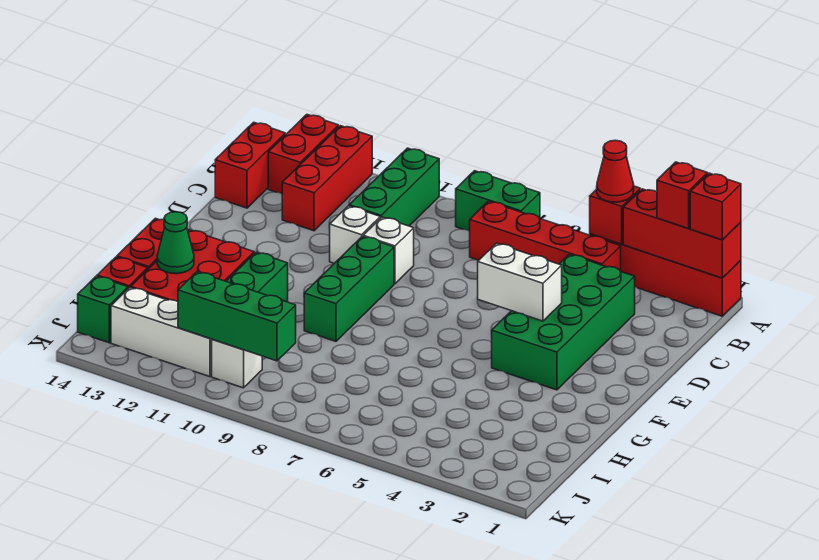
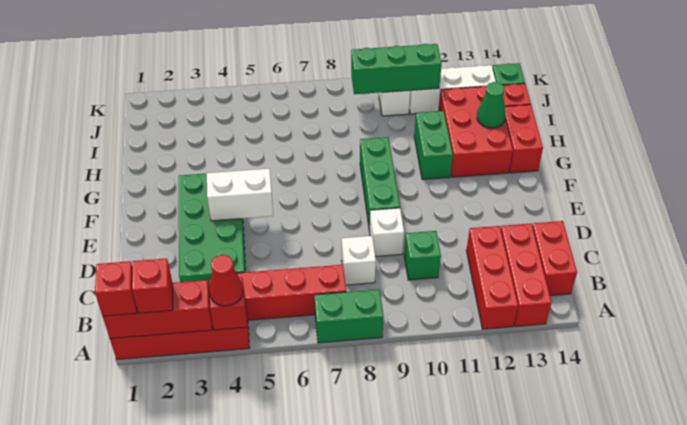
green 1x3 brick [349,148,439,226] -> green 1x1 brick [404,231,441,280]
red 1x2 brick [268,115,339,194] -> red 1x3 brick [501,224,552,327]
white 1x1 brick [330,206,380,263] -> white 1x1 brick moved to [342,236,376,285]

